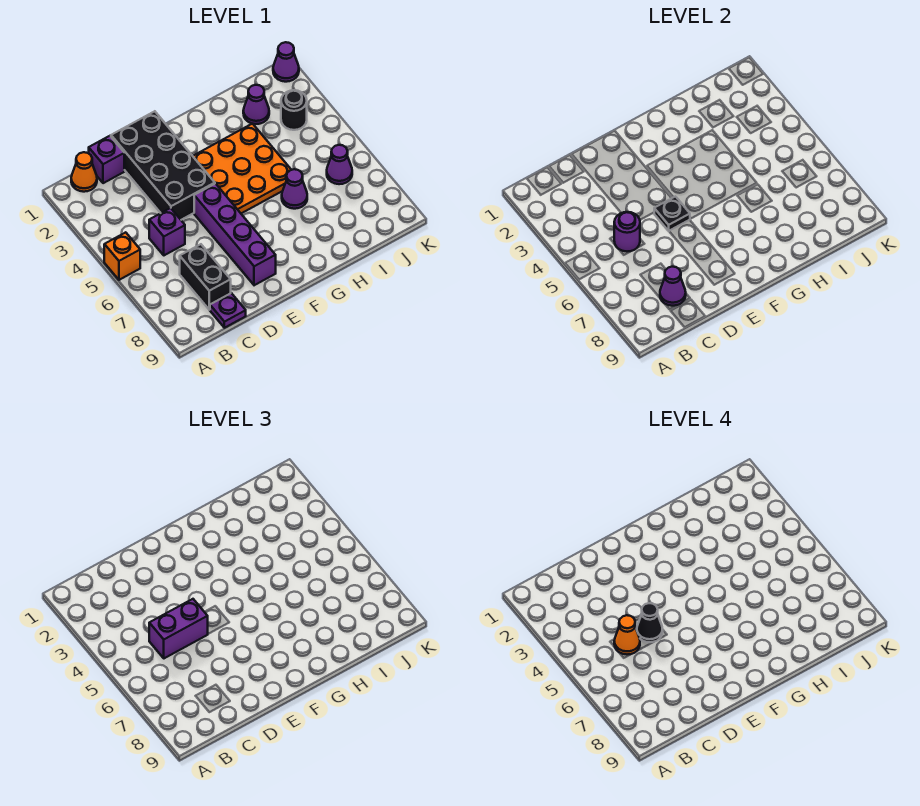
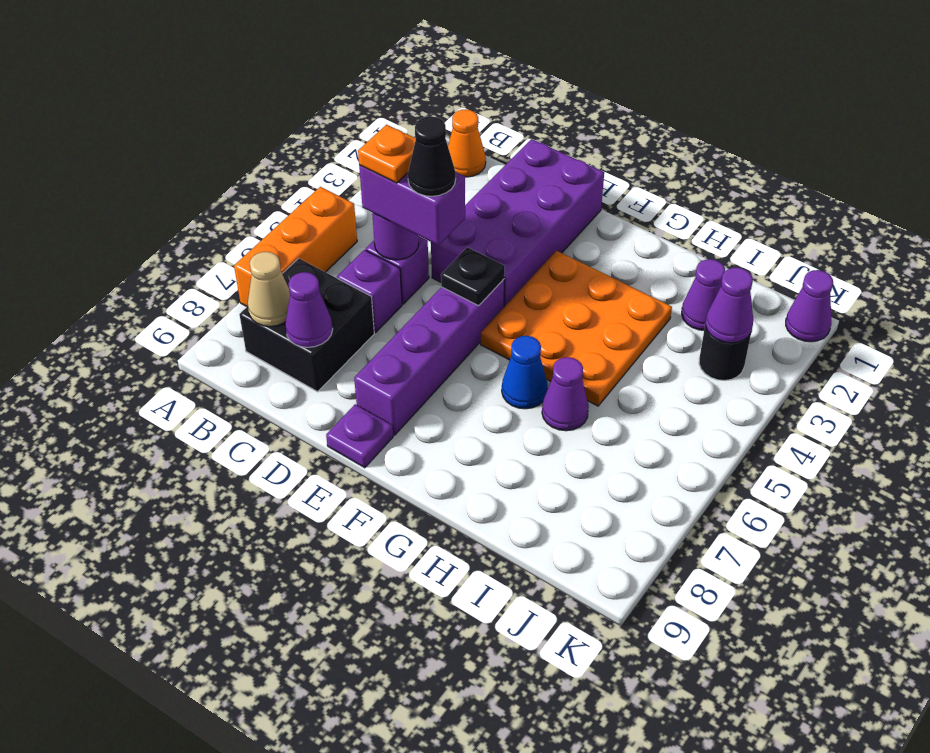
orange 1x1 brick [104,232,140,280] -> orange 1x3 brick [234,187,357,306]
none -> tan 1x1 cone [248,252,290,326]
purple 1x1 brick [89,136,124,183] -> purple 1x1 brick moved to [337,250,402,332]
orange 1x1 cone [614,615,640,654] -> orange 1x1 plate [358,125,416,183]
black 1x2 brick [180,244,231,310] -> black 2x2 brick [239,258,374,392]
purple 1x1 plate [210,293,246,328] -> purple 1x1 plate moved to [326,404,393,468]
black 2x4 brick [111,111,215,220] -> purple 2x4 brick [431,139,604,307]
none -> blue 1x1 cone [502,336,548,409]
purple 1x1 cone [327,145,352,184] -> purple 1x1 cone moved to [706,268,753,343]

